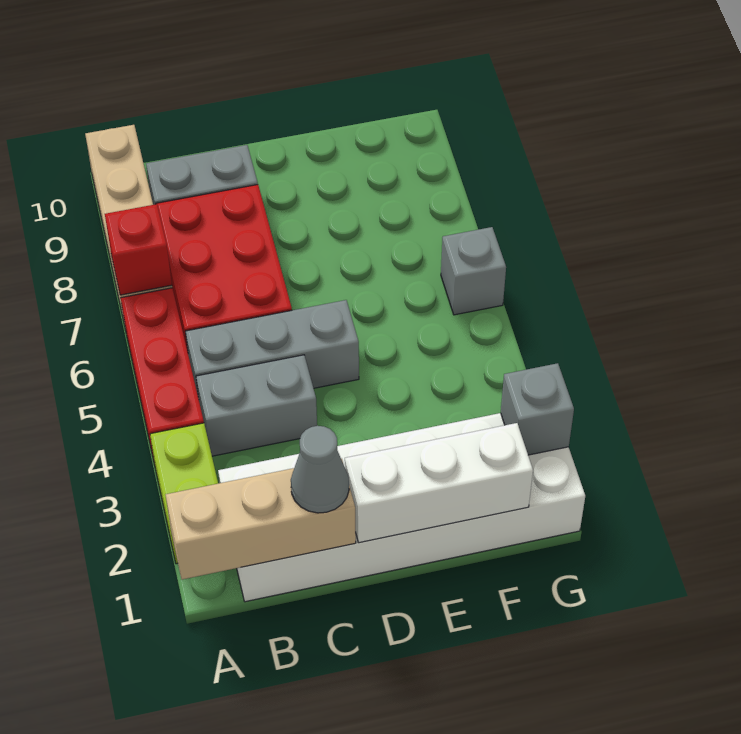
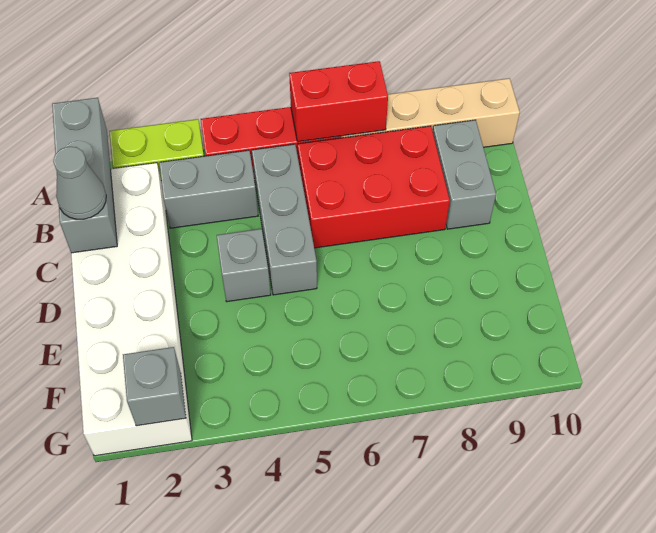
tan 1x3 brick [166,459,356,579] -> grey 1x3 brick [52,98,117,253]
red 1x1 brick [105,204,172,295] -> red 1x2 brick [289,61,388,142]
grey 1x2 brick [196,355,317,456] -> grey 1x2 brick turned to [160,150,258,228]
white 1x3 brick [345,423,533,543] -> none
grey 1x1 brick [441,227,506,315] -> grey 1x1 brick moved to [217,229,271,302]

